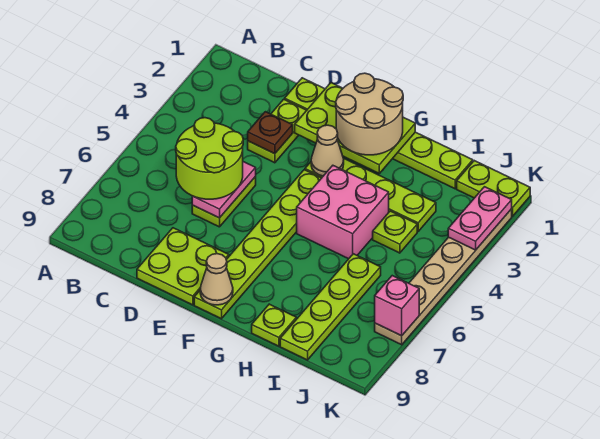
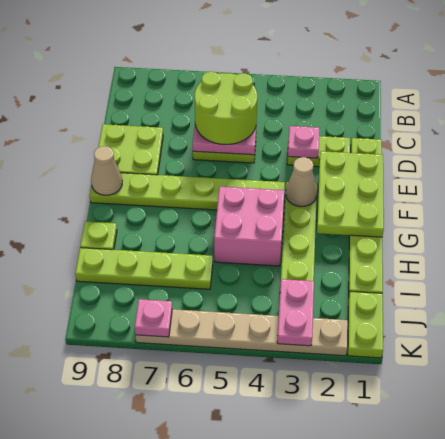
brown 1x1 plate [248,112,293,154] -> pink 1x1 plate [288,126,320,158]
tan 2x2 round brick [336,73,403,155] -> none
lime 1x1 plate [373,211,417,253] -> none
pink 1x2 plate [448,187,512,250] -> pink 1x2 plate turned to [277,279,314,346]
pink 1x1 brick [375,276,419,336] -> pink 1x1 plate [135,299,172,337]

